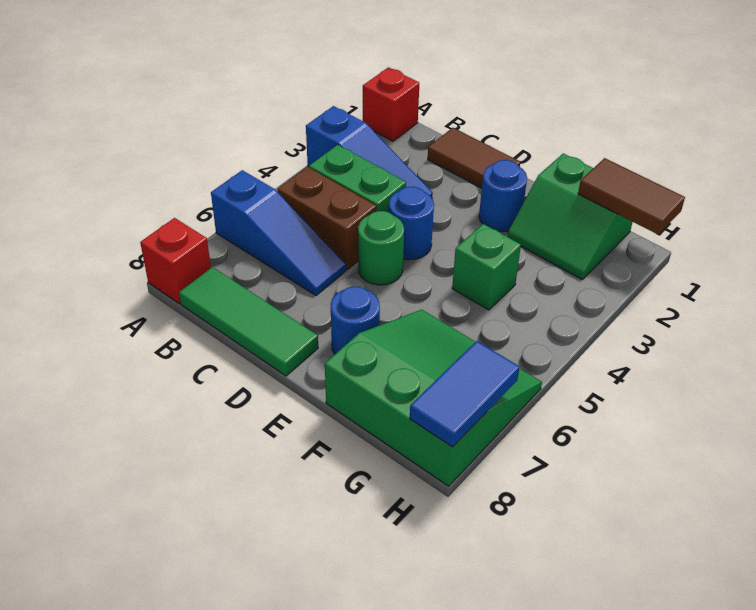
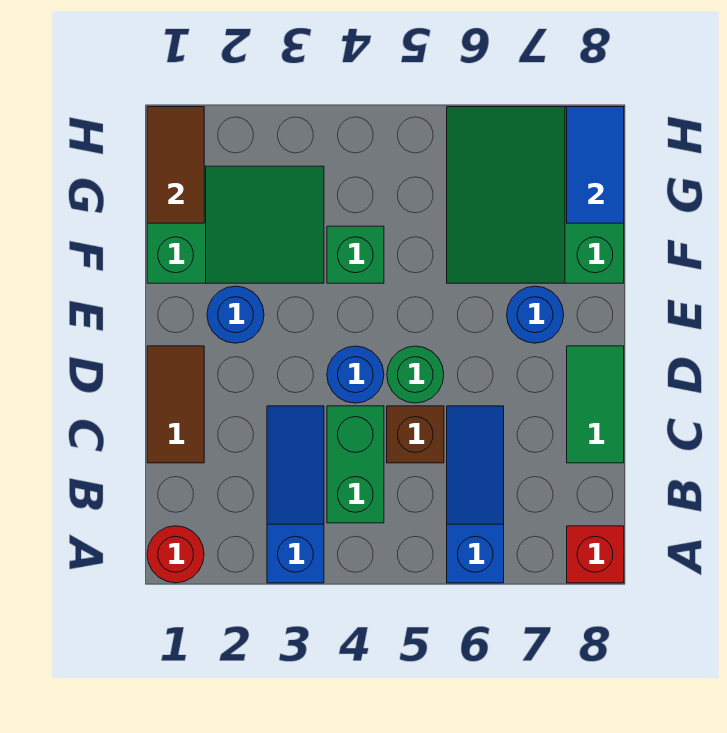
red 1x1 brick [363,67,419,141] -> red 1x1 round brick [147,526,204,583]
brown 1x2 brick [278,167,376,270] -> brown 1x1 brick [387,406,444,463]
green 1x3 tile [179,267,318,376] -> green 1x2 tile [567,346,624,463]
green 2x2 slope [507,153,632,279] -> green 2x3 slope [147,166,324,283]
blue 1x2 tile [410,341,519,447] -> blue 1x2 tile turned to [567,107,624,223]

